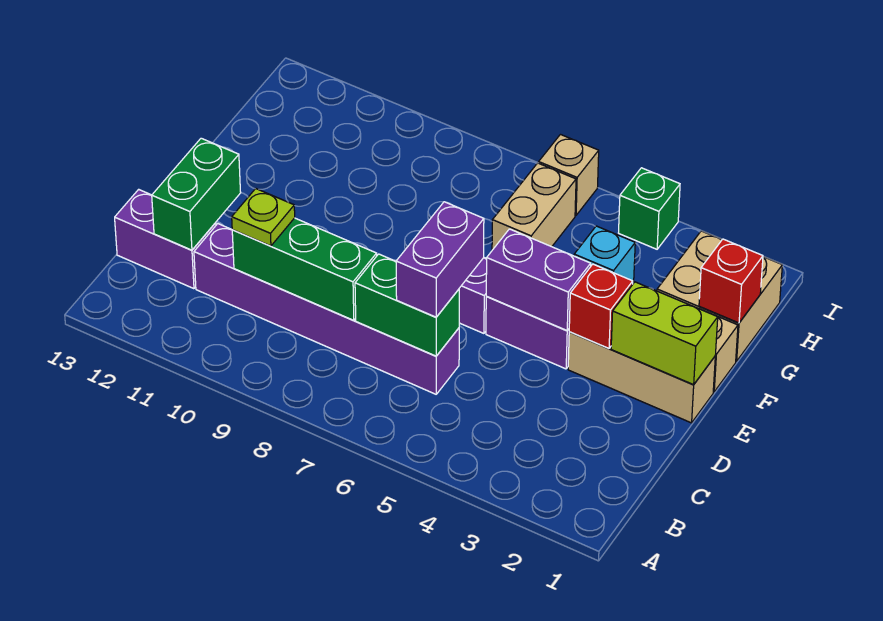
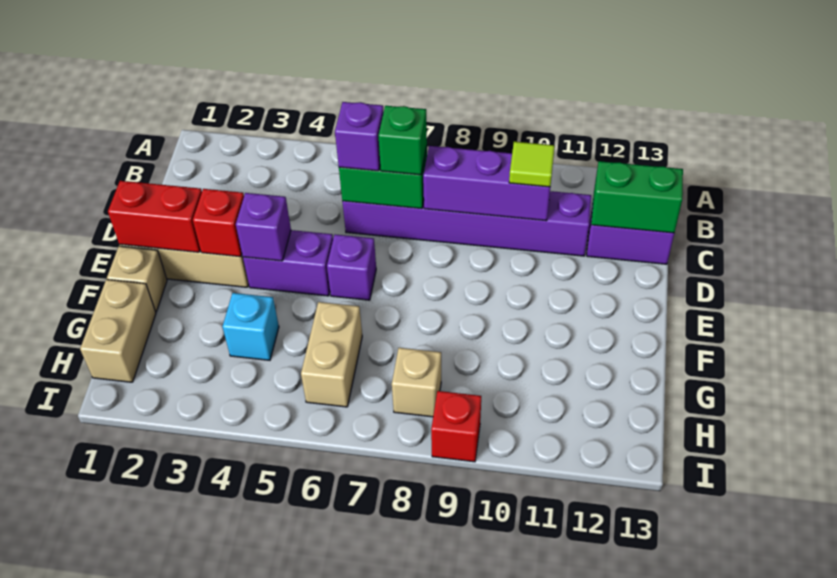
purple 1x2 brick [396,202,484,317] -> purple 1x1 brick [335,102,384,171]
green 1x3 brick [232,218,377,320] -> purple 1x3 brick [423,146,550,221]
lime 1x1 plate [232,189,295,246] -> lime 1x1 tile [509,142,555,187]
green 1x2 brick [152,138,241,250] -> green 1x2 brick turned to [591,161,683,233]
lime 1x2 brick [611,282,718,385] -> red 1x2 brick [108,181,202,252]
purple 1x2 brick [486,229,591,331] -> purple 1x1 brick [236,193,291,261]
tan 2x2 brick [657,231,782,361] -> tan 1x2 brick [80,280,156,382]
red 1x1 brick [699,239,763,323] -> red 1x1 brick moved to [431,391,481,462]
green 1x1 brick [619,168,680,249] -> green 1x1 brick moved to [378,106,427,175]
tan 1x1 brick [539,135,599,215] -> tan 1x1 brick moved to [392,348,441,417]

